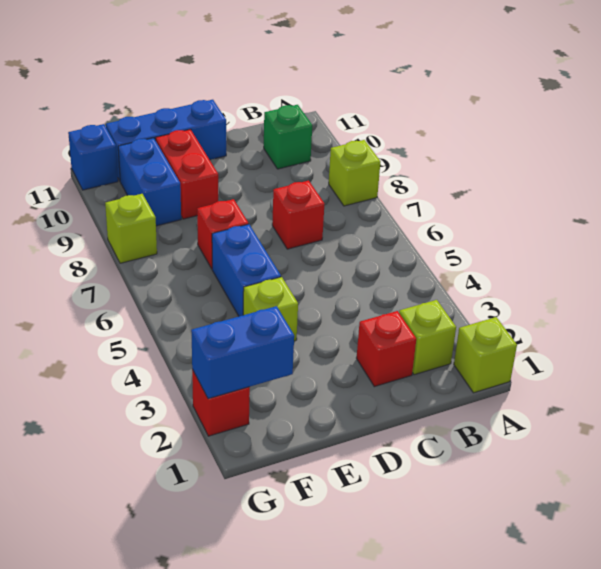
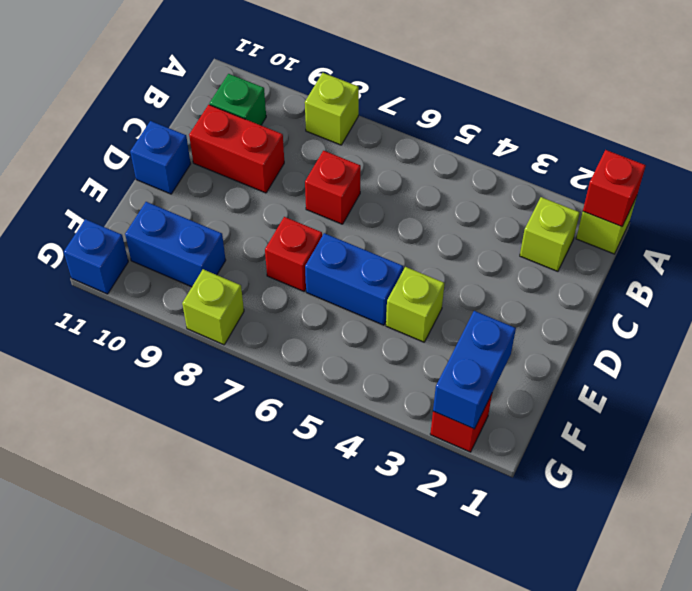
red 1x1 brick [356,311,416,387] -> red 1x1 brick moved to [583,150,646,227]
blue 1x3 brick [106,100,226,181] -> blue 1x1 brick [130,121,191,194]
red 1x2 brick [156,129,218,219] -> red 1x2 brick moved to [189,105,284,193]

